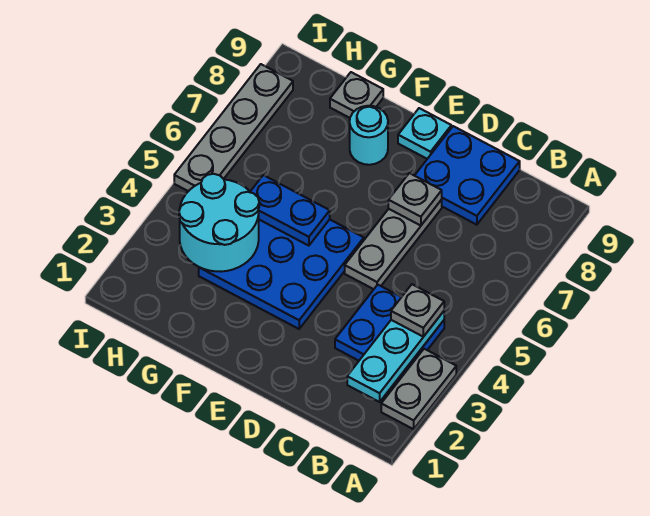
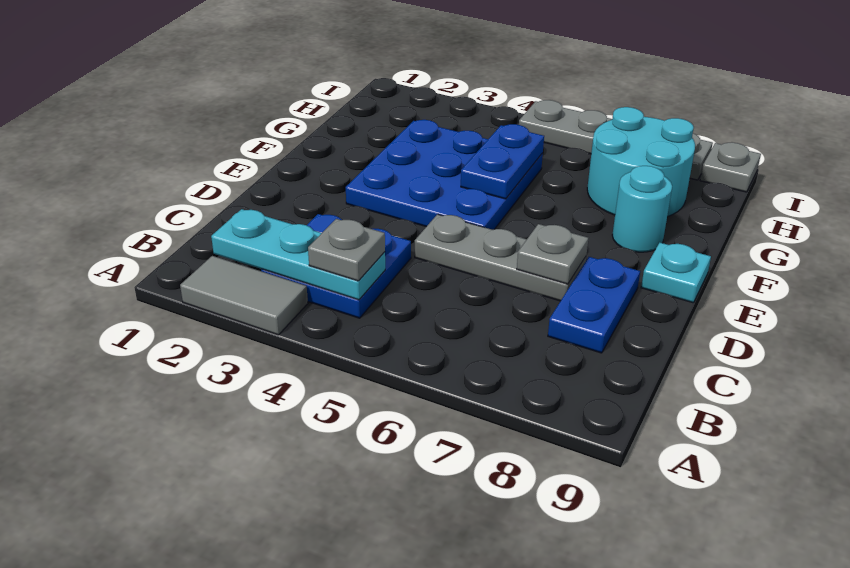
grey 1x2 plate [381,349,456,429] -> grey 1x2 tile [180,256,308,335]
blue 2x2 plate [414,126,520,225] -> blue 1x2 plate [548,257,640,353]
cyan 2x2 round brick [179,174,259,272] -> cyan 2x2 round brick moved to [587,107,695,217]
grey 1x1 plate [330,72,383,118] -> grey 1x1 plate moved to [700,142,761,192]

